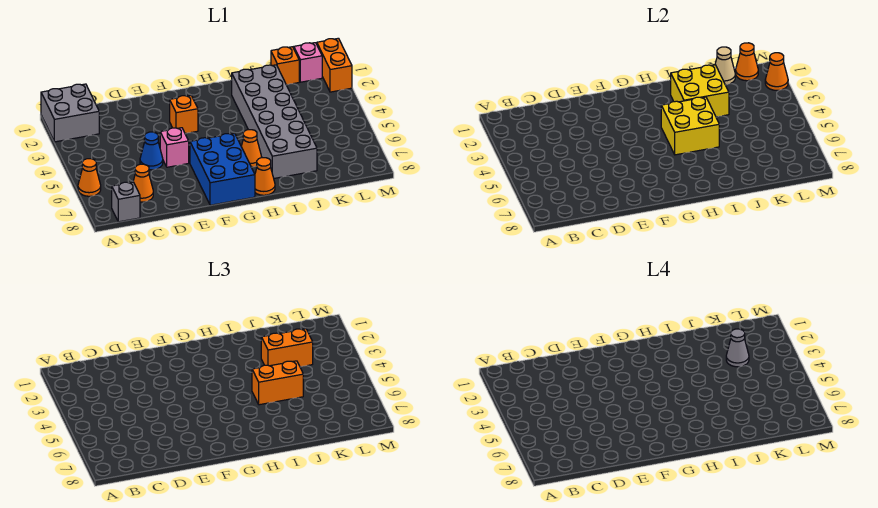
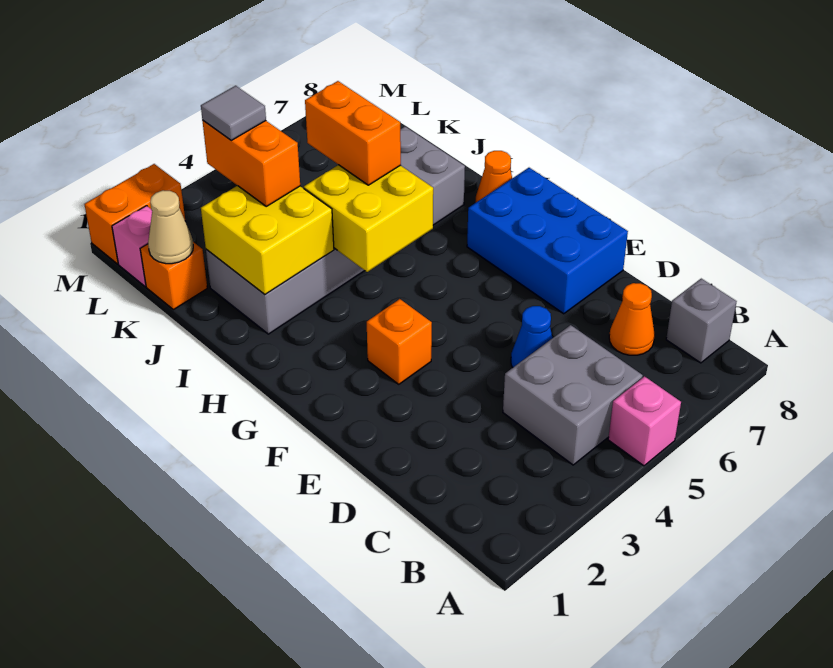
grey 2x2 brick [41,84,99,142] -> grey 2x2 brick moved to [503,325,643,465]
orange 1x1 cone [78,159,101,196] -> none
pink 1x1 brick [160,128,189,167] -> pink 1x1 brick moved to [608,376,681,466]
blue 2x3 brick [190,133,255,205] -> blue 2x3 brick turned to [467,168,628,314]
orange 1x1 cone [241,130,261,167] -> none
grey 1x1 cone [726,329,749,367] -> grey 1x1 tile [201,86,266,140]
orange 1x1 cone [736,43,758,81] -> none
orange 1x1 cone [765,53,788,90] -> none

